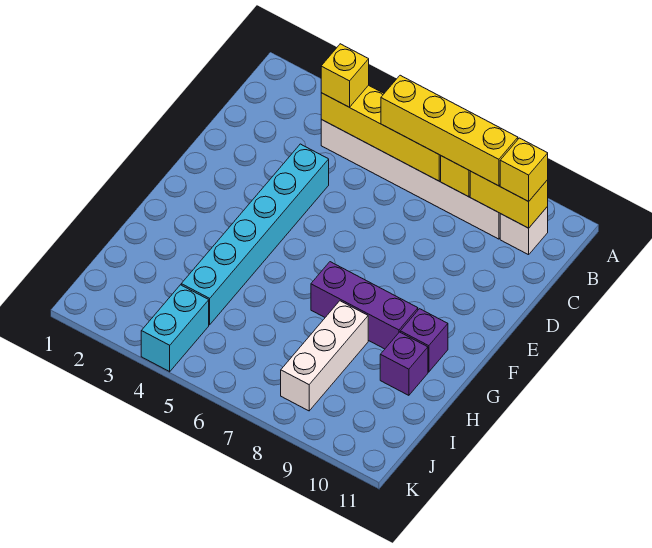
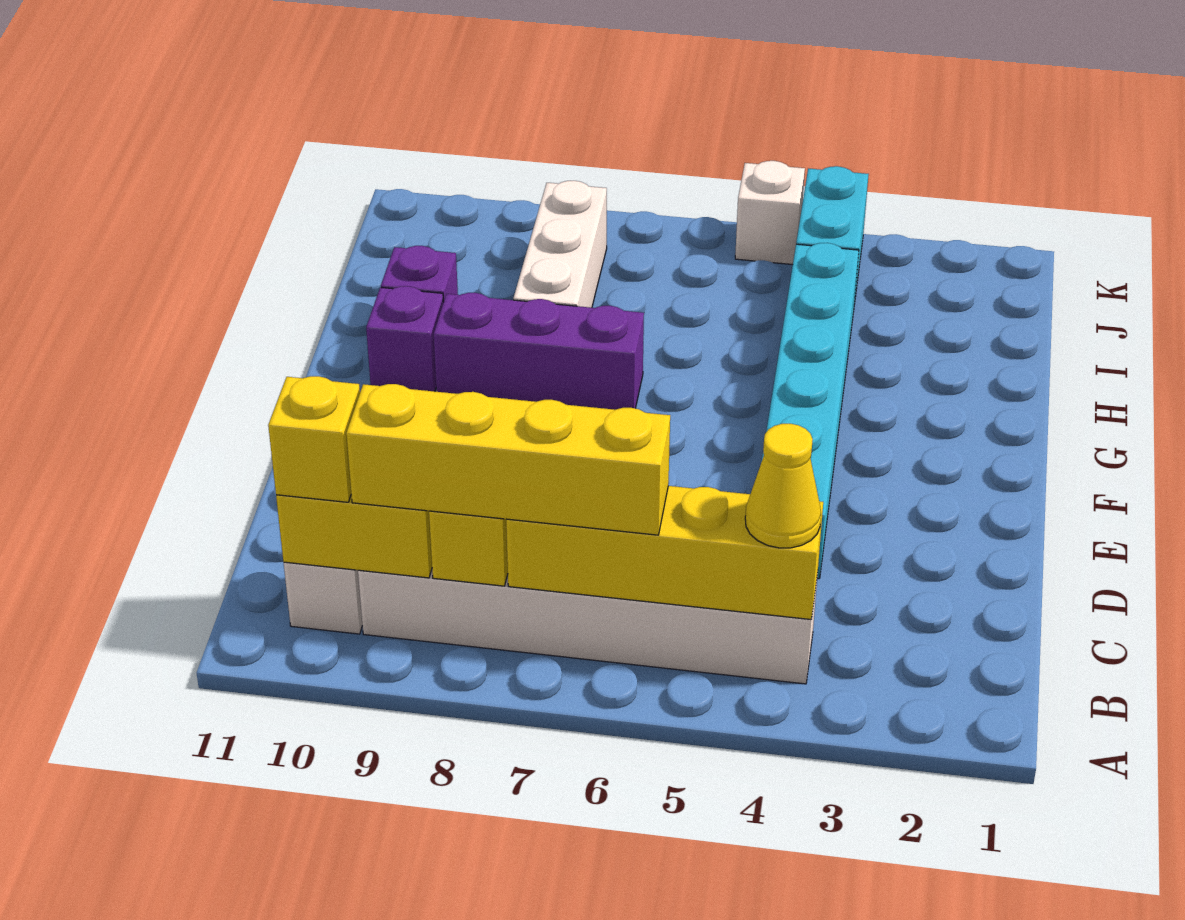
yellow 1x1 brick [321,44,369,107] -> yellow 1x1 cone [745,424,821,548]
none -> white 1x1 brick [735,161,805,265]

